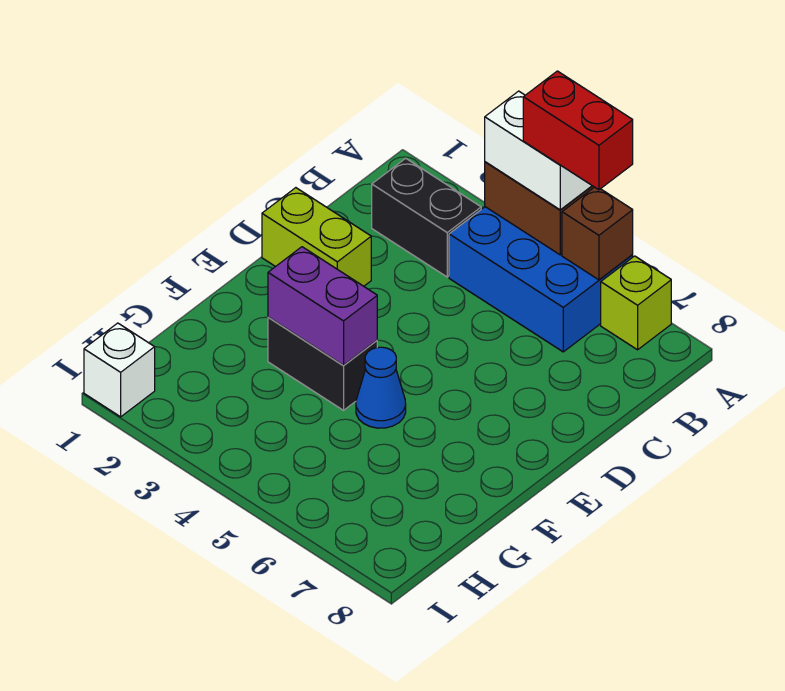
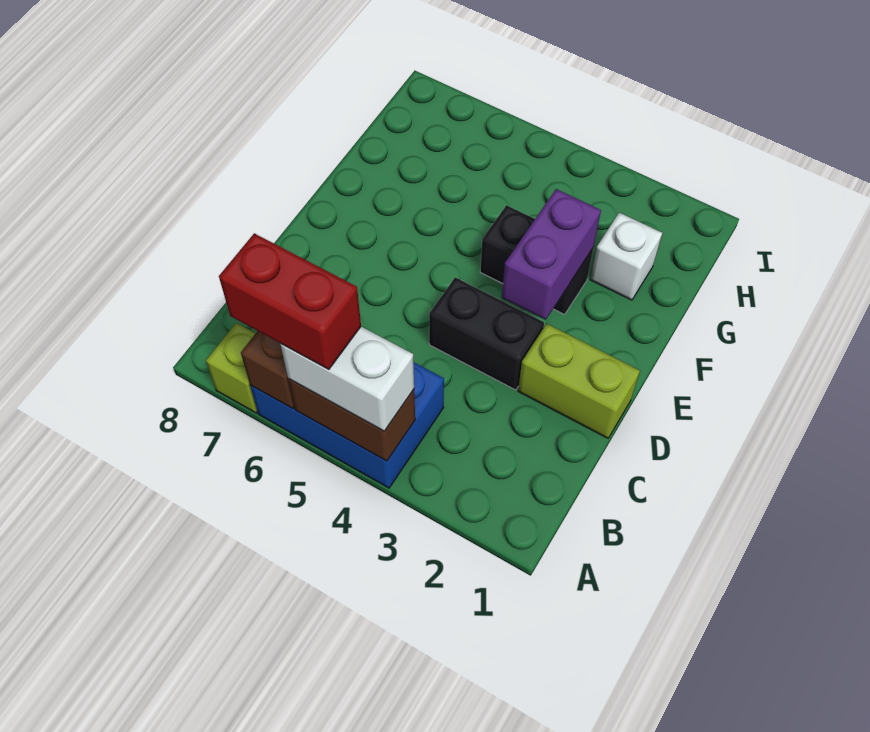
black 1x2 brick [372,158,481,277] -> black 1x2 brick moved to [429,277,544,390]
purple 1x2 brick [268,247,377,366] -> purple 1x2 brick turned to [502,189,601,320]
blue 1x1 cone [356,347,406,428] -> none
white 1x1 brick [84,323,155,417] -> white 1x1 brick moved to [590,213,662,300]

